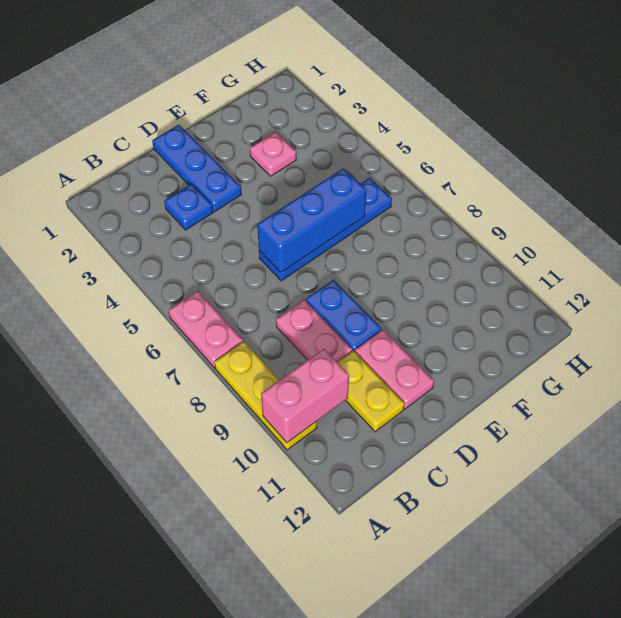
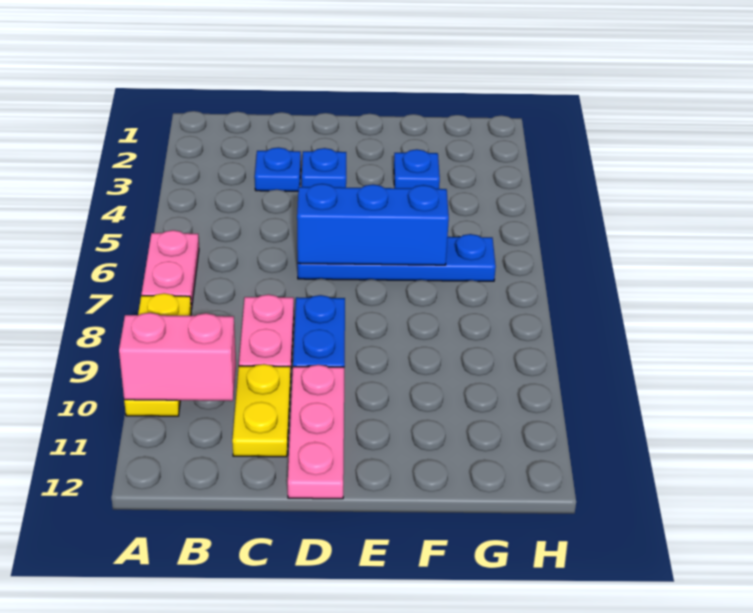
blue 1x3 plate [152,125,241,212] -> blue 1x1 plate [302,148,346,188]
pink 1x2 plate [355,330,434,409] -> pink 1x3 plate [288,365,344,499]
pink 1x1 plate [250,132,296,176] -> blue 1x1 plate [394,149,440,189]

